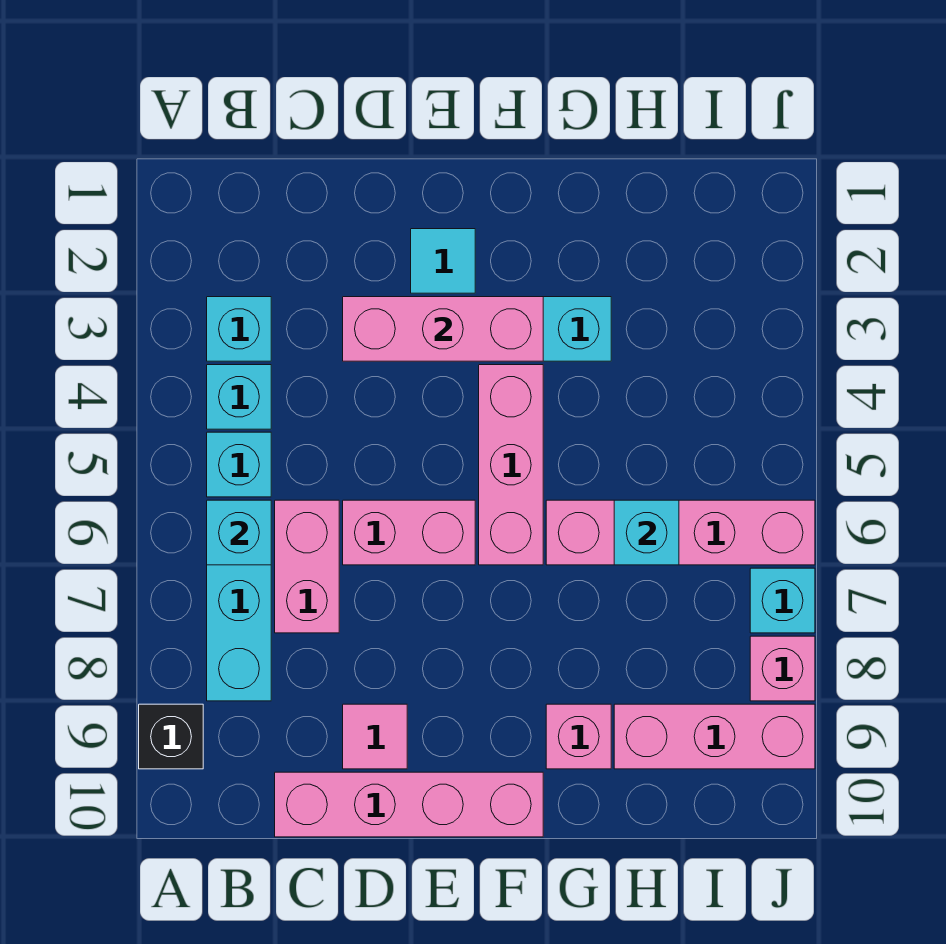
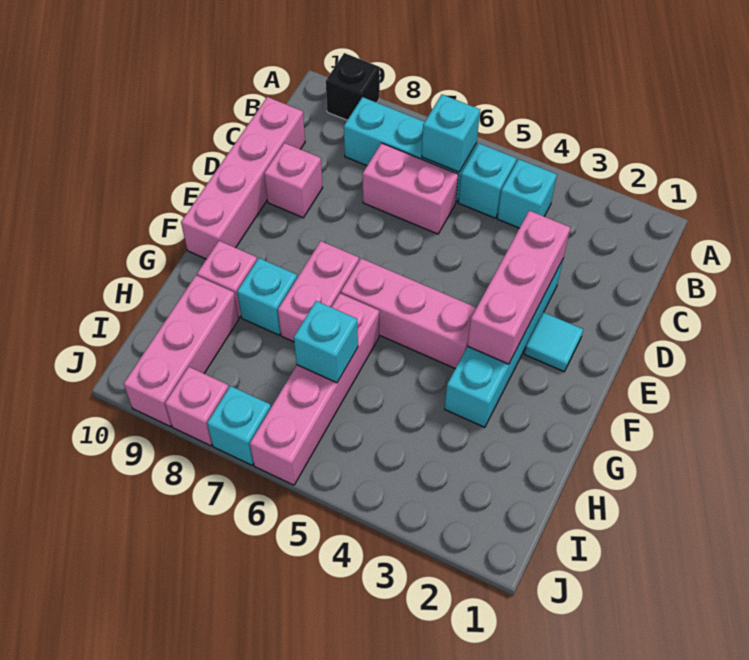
cyan 1x1 brick [207,297,271,361] -> cyan 1x1 brick moved to [237,258,297,335]
pink 1x2 brick [343,500,475,565] -> pink 1x2 brick moved to [278,241,359,342]
pink 1x1 tile [343,704,407,769] -> pink 1x1 brick [264,143,323,218]

